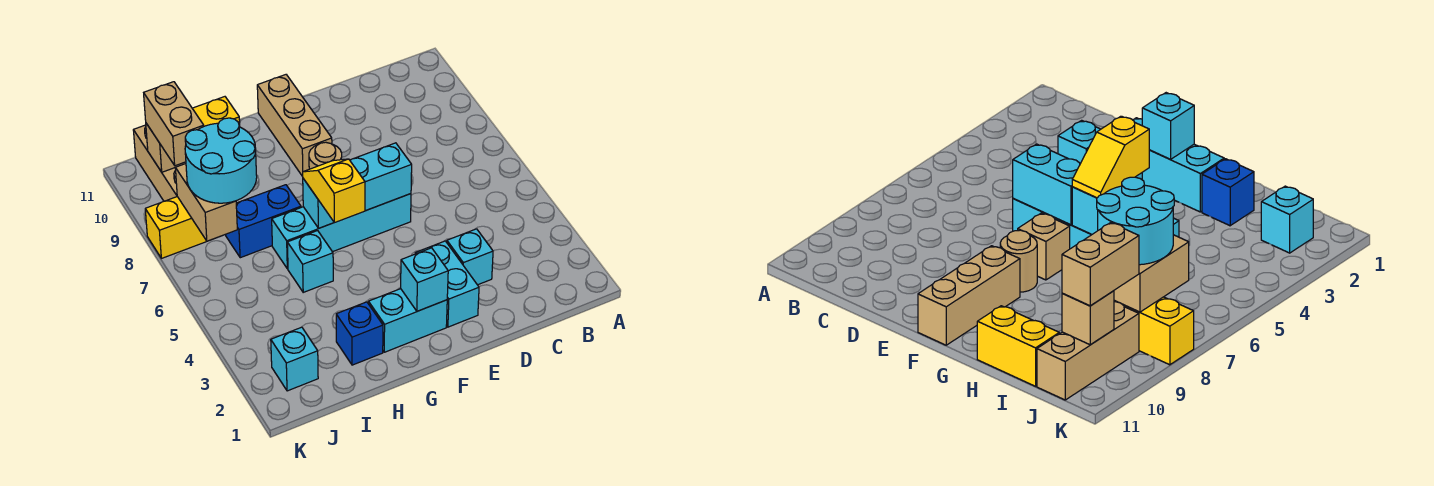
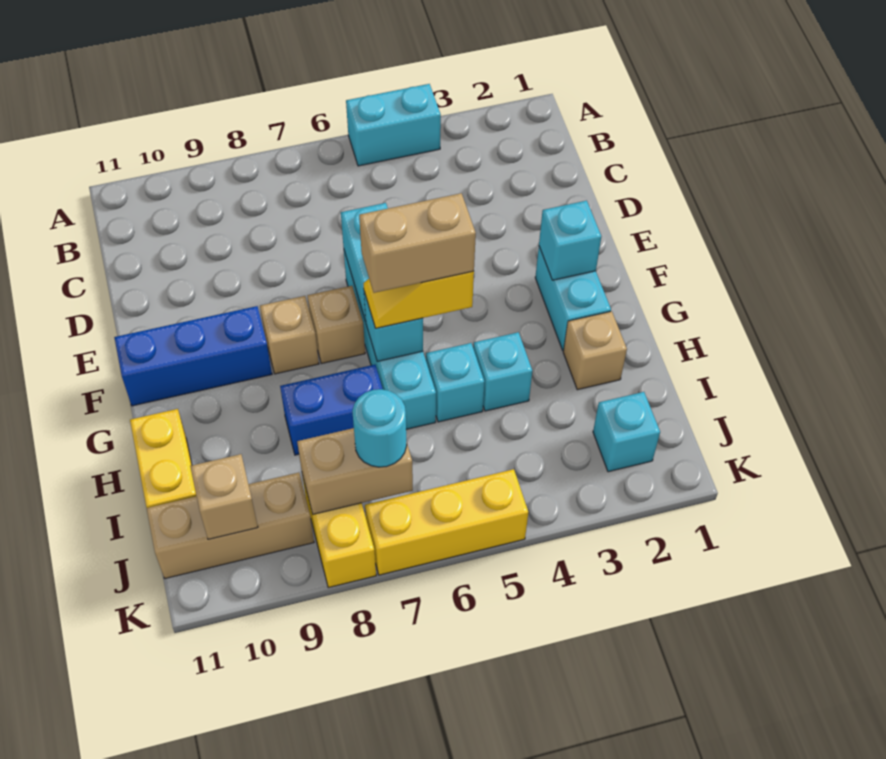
cyan 1x1 brick [447,229,493,285] -> cyan 1x1 brick moved to [473,332,532,411]
cyan 1x2 brick [415,241,479,327] -> cyan 1x2 brick moved to [346,84,441,166]
tan 1x1 round brick [309,142,342,169] -> tan 1x1 brick [260,296,319,374]
tan 1x3 brick [257,75,332,176] -> blue 1x3 brick [114,306,272,406]
blue 1x1 brick [336,302,383,365] -> tan 1x1 brick [563,311,627,390]
blue 1x2 brick [226,185,301,258] -> blue 1x2 brick turned to [280,365,383,455]
cyan 2x2 round brick [185,118,257,203] -> cyan 1x1 round brick [352,389,407,467]
tan 1x2 brick [144,82,204,166] -> tan 1x2 brick moved to [359,193,476,293]
none -> yellow 1x3 brick [365,469,528,575]

